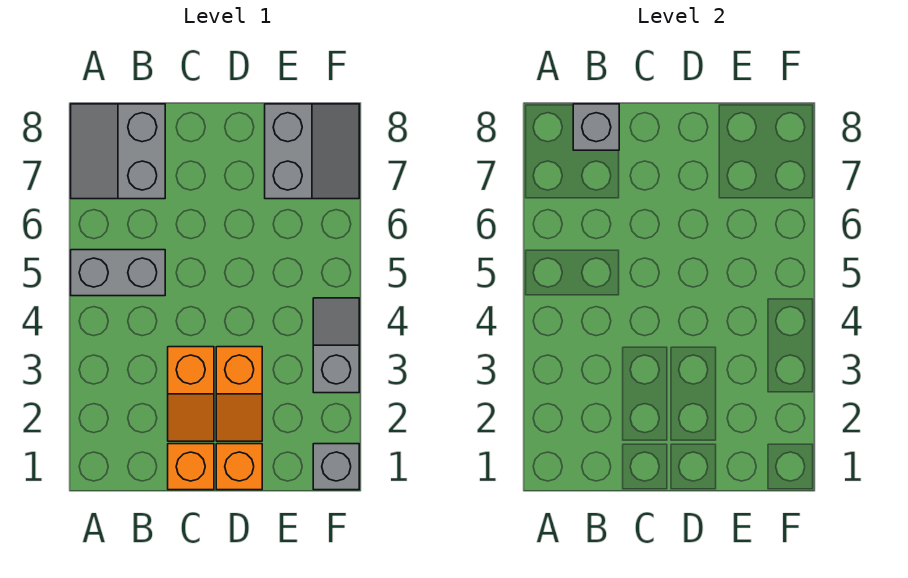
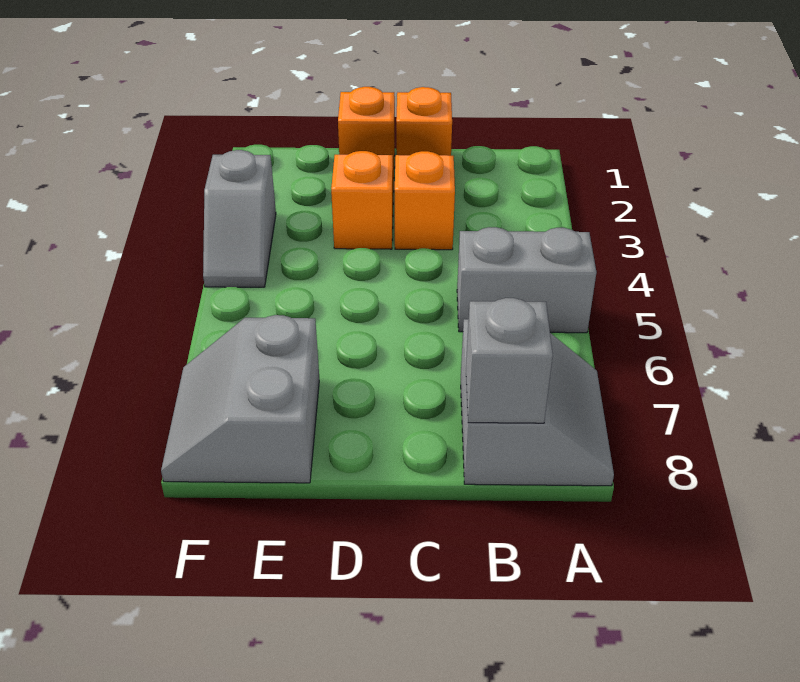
grey 1x1 brick [313,444,359,490] -> none

